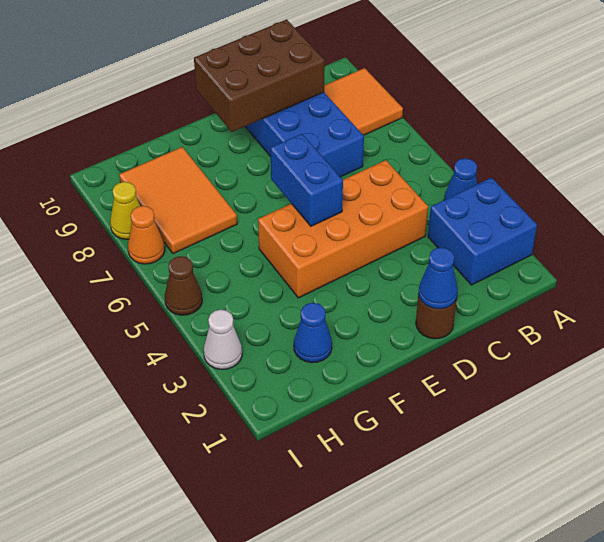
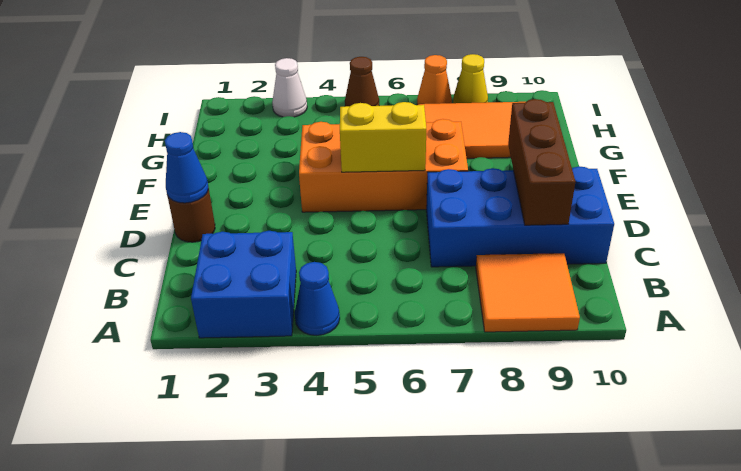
orange 2x4 brick [258,160,428,298] -> orange 2x4 brick turned to [299,119,468,212]
brown 2x3 brick [194,20,325,132] -> brown 1x3 brick [508,99,575,225]
blue 1x2 brick [270,134,343,226] -> yellow 1x2 brick [340,102,426,172]
blue 1x1 cone [294,303,332,363] -> none

